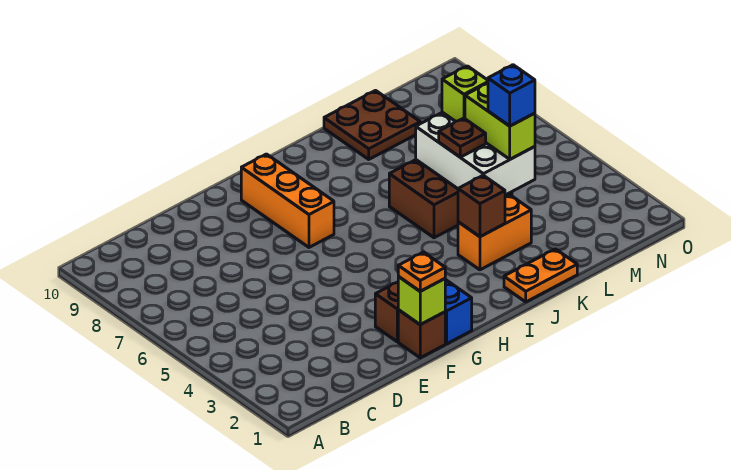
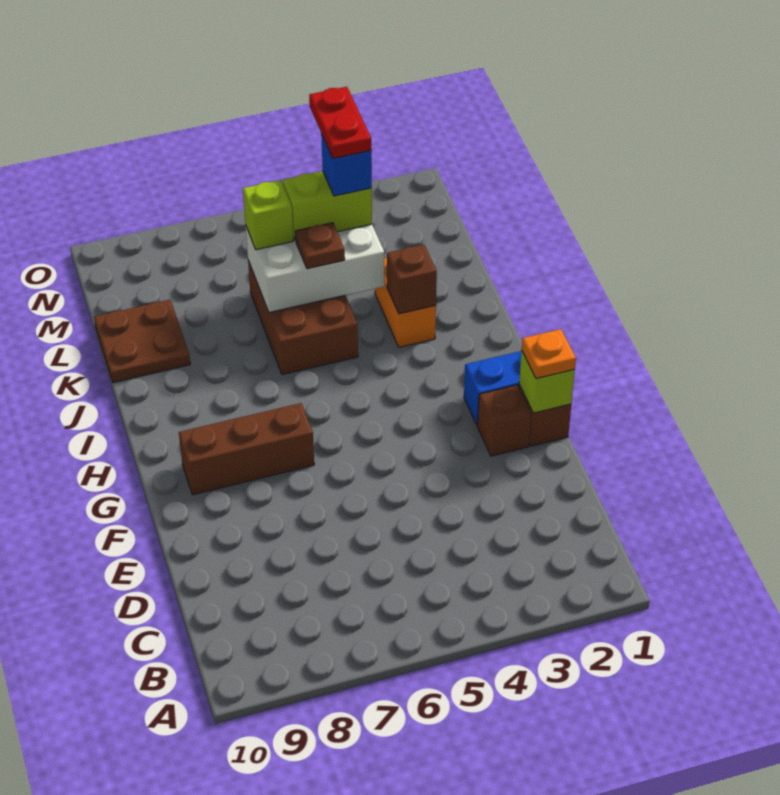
orange 1x3 brick [241,154,334,247] -> brown 1x3 brick [179,403,314,495]
orange 1x2 plate [504,249,577,302] -> none
none -> red 1x2 plate [309,87,371,158]

